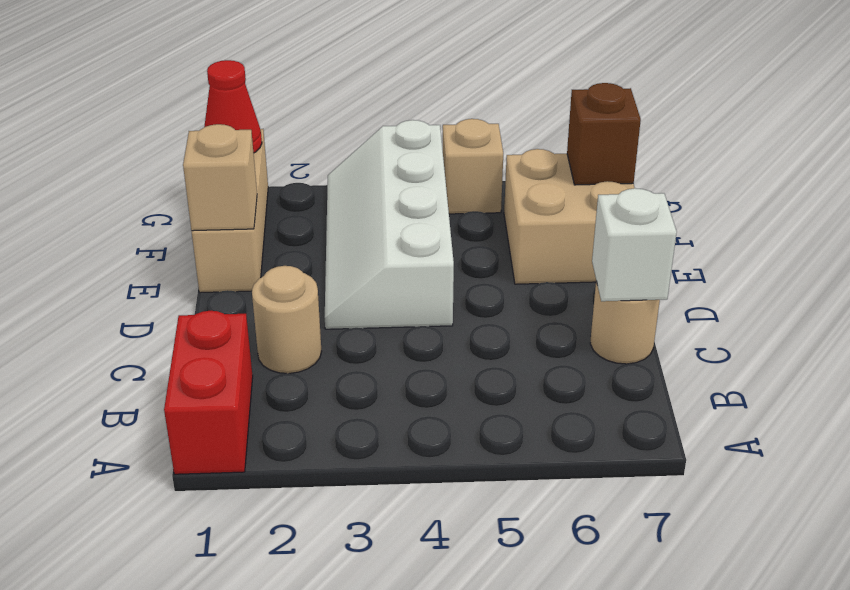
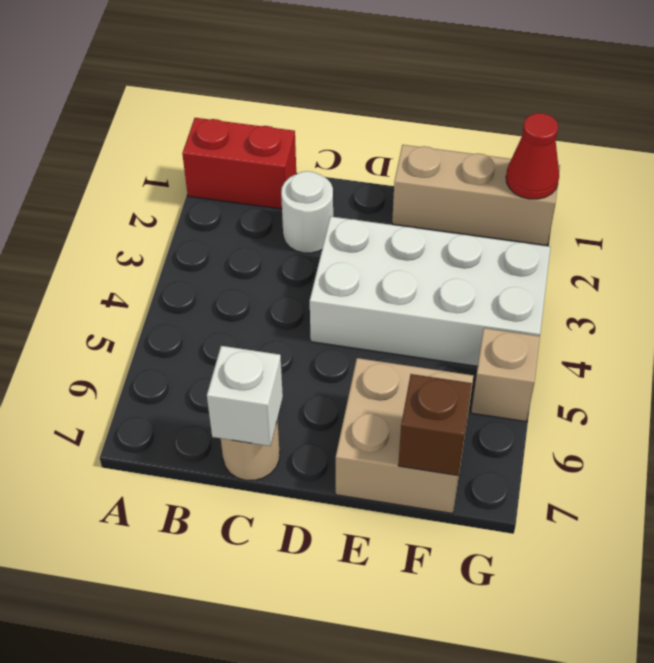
tan 1x1 round brick [252,266,322,373] -> white 1x1 round brick [281,171,333,253]
white 2x4 slope [325,120,454,329] -> white 2x4 brick [310,217,550,366]
tan 1x1 brick [183,124,257,231] -> none

